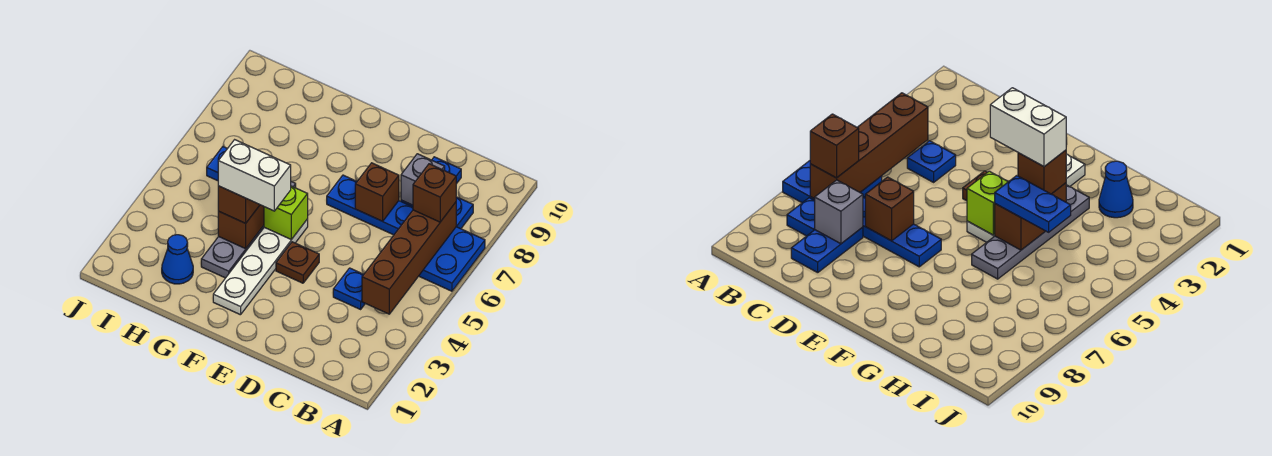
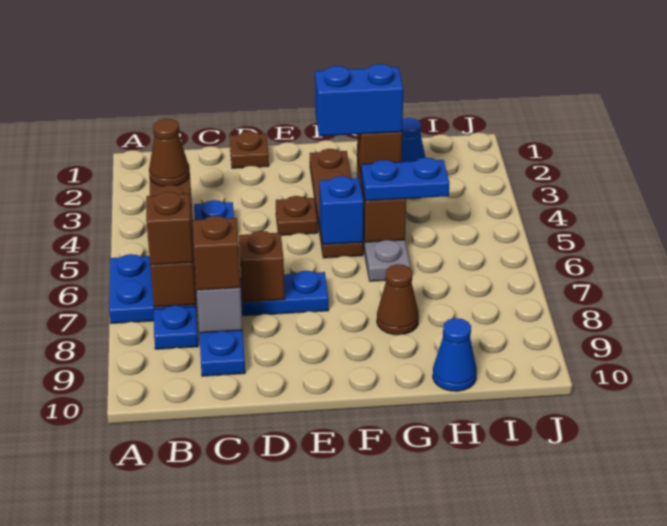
none -> brown 1x1 cone [149,119,190,186]
none -> brown 1x1 brick [193,216,241,290]
none -> brown 1x1 plate [230,131,269,168]
white 1x4 plate [213,219,308,315] -> brown 1x4 plate [310,149,363,258]
white 1x2 brick [218,140,291,211] -> blue 1x2 brick [315,64,403,136]
lime 1x1 brick [264,186,308,240] -> blue 1x1 brick [319,176,364,245]
none -> brown 1x1 cone [377,264,419,335]
none -> blue 1x1 cone [433,318,477,391]

